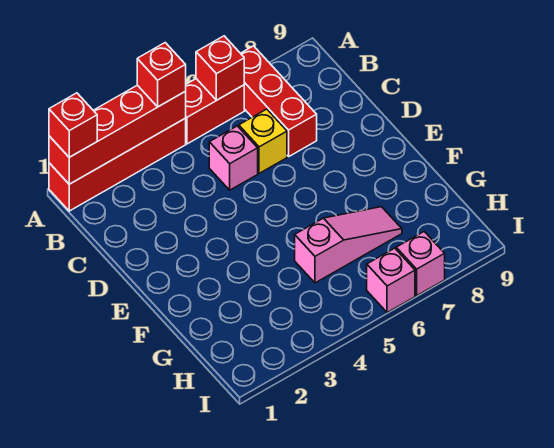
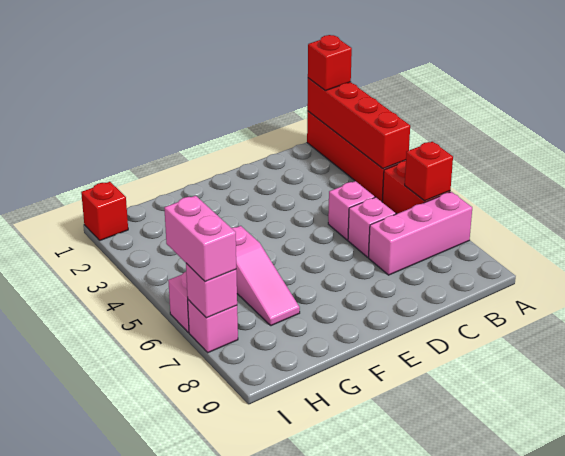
red 1x1 brick [137,43,186,107] -> red 1x1 brick moved to [81,182,128,240]
red 1x3 brick [241,46,317,156] -> pink 1x3 brick [369,192,472,275]
yellow 1x1 brick [239,109,287,173] -> pink 1x1 brick [348,197,396,257]
none -> pink 1x2 brick [164,196,236,282]
none -> pink 1x1 brick [186,263,237,318]

